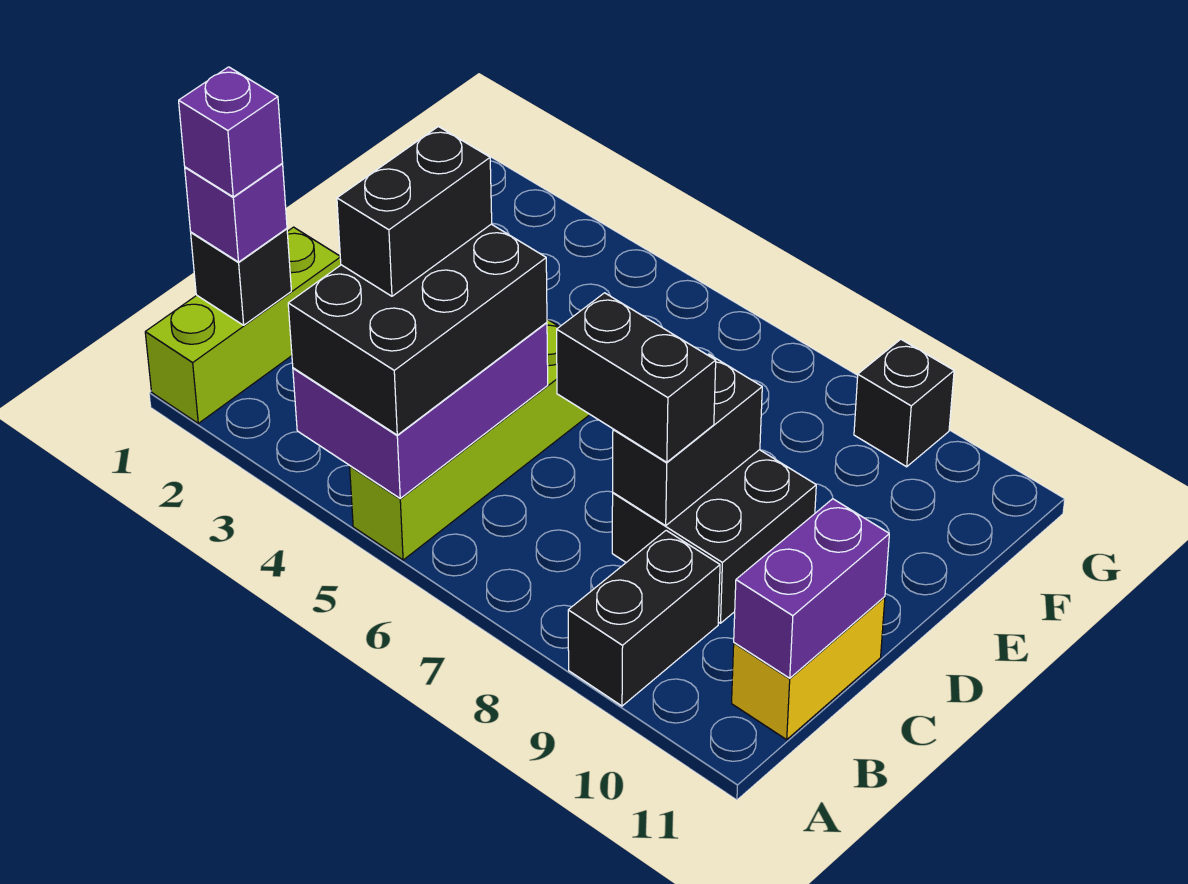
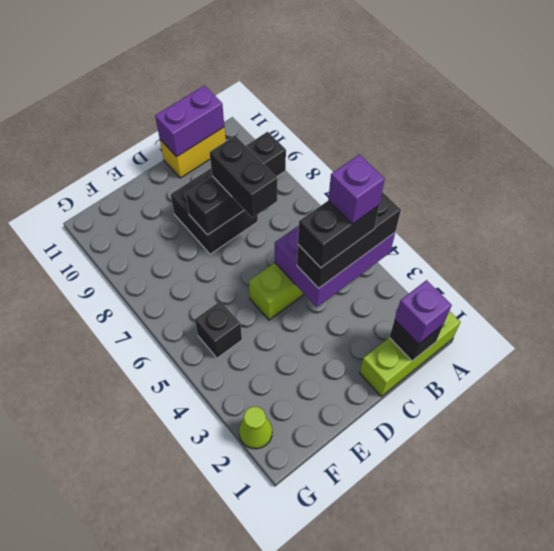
black 2x3 brick [288,224,547,435] -> black 1x3 brick [297,192,401,289]
purple 1x1 brick [179,67,283,197] -> purple 1x1 brick moved to [328,155,385,224]
none -> lime 1x1 cone [239,406,272,449]
black 1x1 brick [854,339,954,467] -> black 1x1 brick moved to [195,301,242,358]

